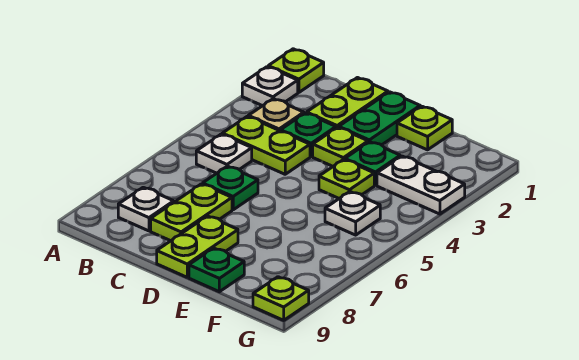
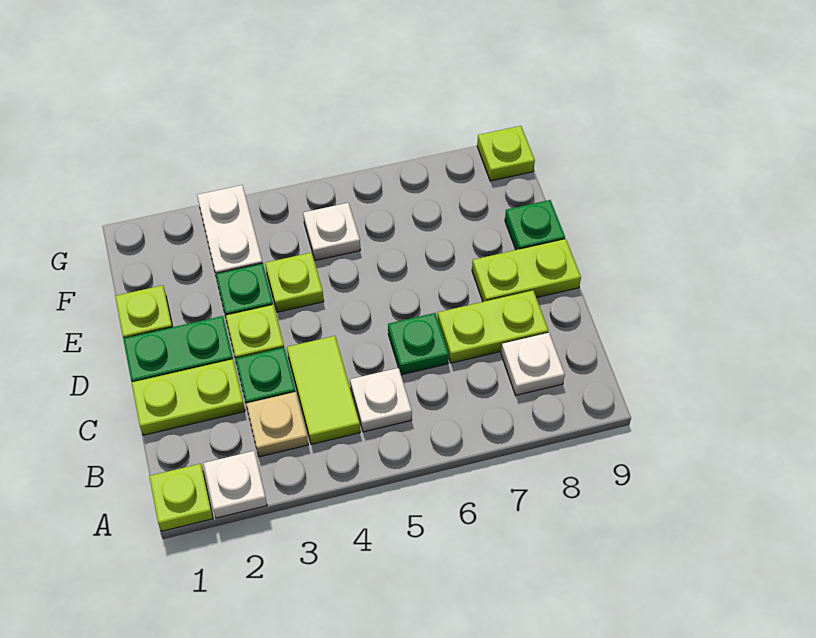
lime 1x2 plate [222,116,310,174] -> lime 1x2 tile [287,336,360,444]

